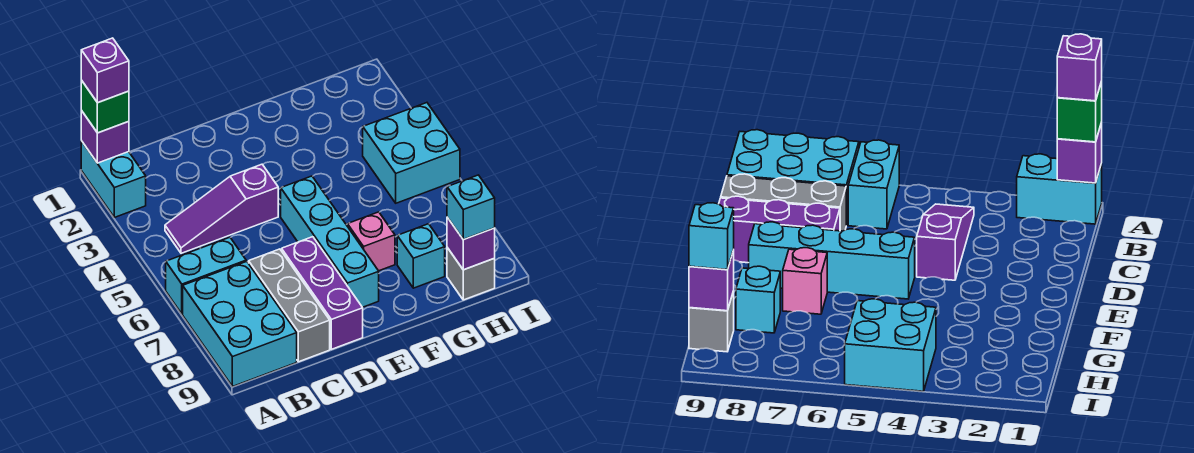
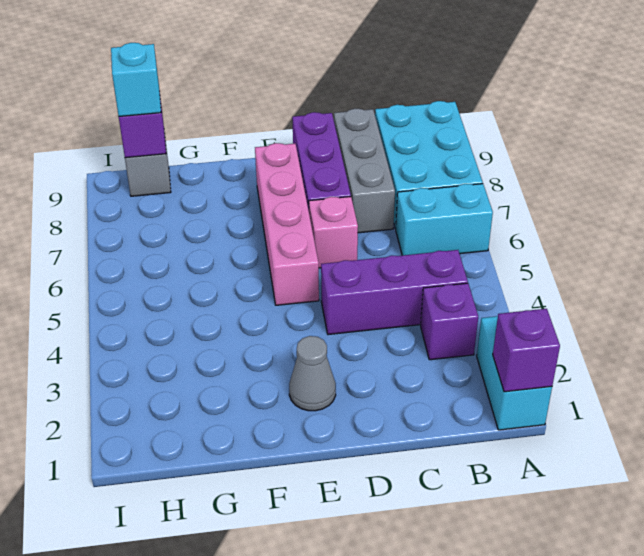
green 1x1 brick [81,80,129,133] -> none
purple 1x1 brick [81,38,129,103] -> purple 1x1 brick moved to [421,283,478,360]
purple 1x3 slope [165,164,278,253] -> purple 1x3 brick [321,250,468,335]
none -> grey 1x1 cone [289,336,336,411]
cyan 1x4 brick [281,176,379,307] -> pink 1x4 brick [255,143,319,305]
pink 1x1 brick [347,212,395,271] -> pink 1x1 brick moved to [309,197,358,268]
cyan 1x1 brick [397,224,445,288] -> none
cyan 2x2 brick [363,103,460,203] -> none

